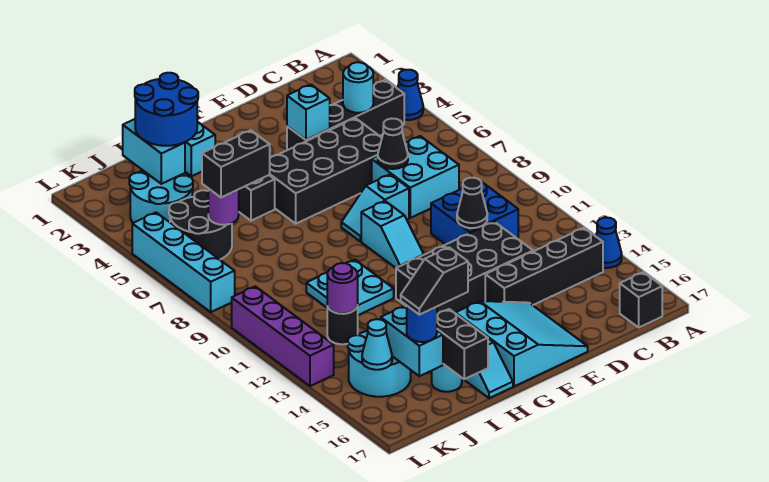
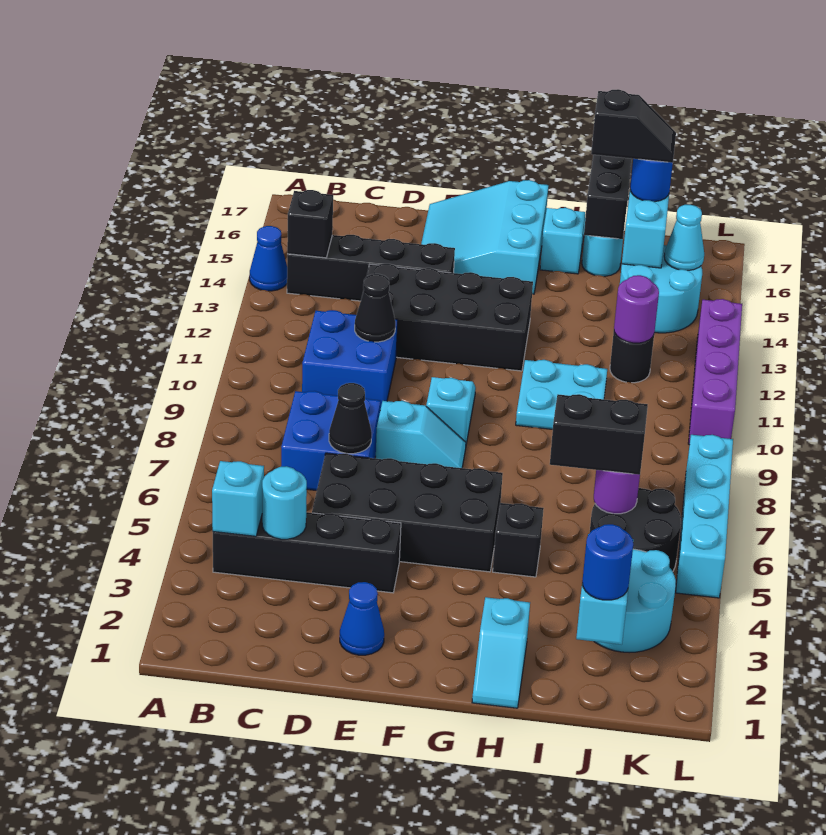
blue 1x1 cone [397,70,423,120] -> blue 1x1 cone moved to [340,582,384,655]
black 1x1 brick [620,272,662,327] -> black 1x1 brick moved to [287,190,333,258]
cyan 2x2 brick [372,136,459,218] -> blue 2x2 brick [281,391,380,491]
cyan 1x1 brick [287,84,330,140] -> cyan 1x1 brick moved to [212,461,264,536]
blue 2x2 round brick [135,73,198,146] -> blue 1x1 round brick [582,524,633,600]

